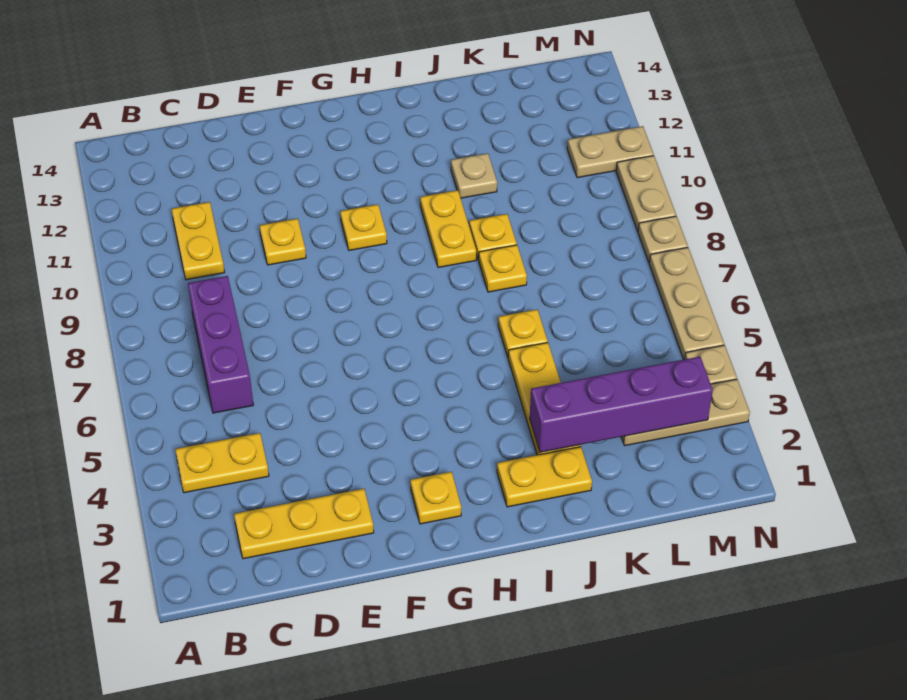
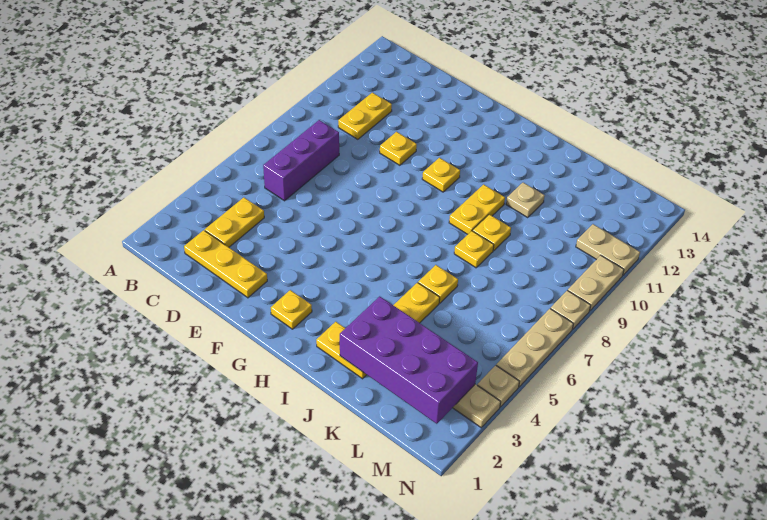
yellow 1x2 plate [175,433,269,493] -> yellow 1x2 plate turned to [205,198,264,247]
purple 1x4 brick [530,357,713,452] -> purple 2x4 brick [340,296,478,424]

